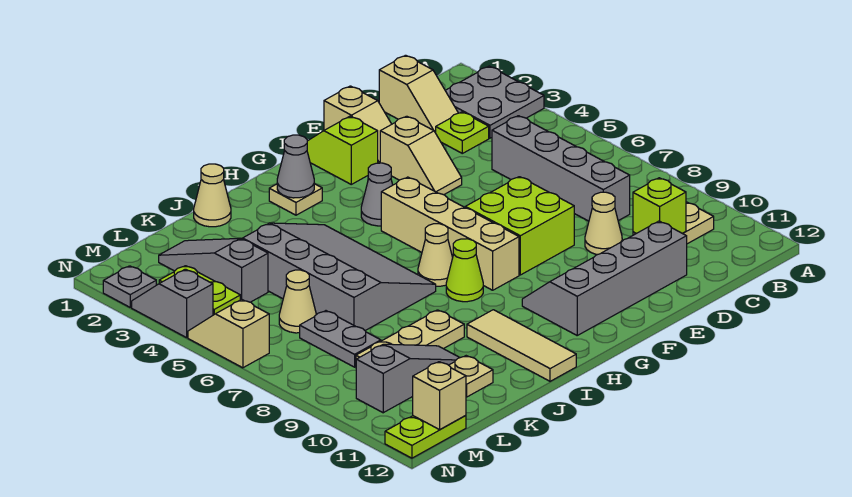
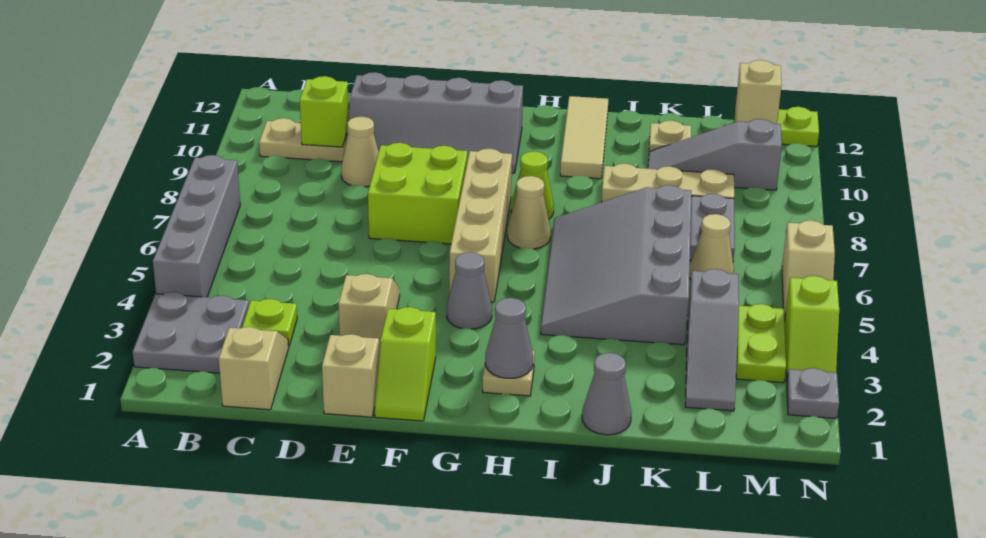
grey 1x4 brick [492,116,630,221] -> grey 1x4 brick moved to [153,155,240,297]
tan 1x1 cone [194,164,231,227] -> grey 1x1 cone [582,353,631,435]
grey 1x2 slope [132,269,213,338] -> lime 1x2 slope [784,276,839,381]

